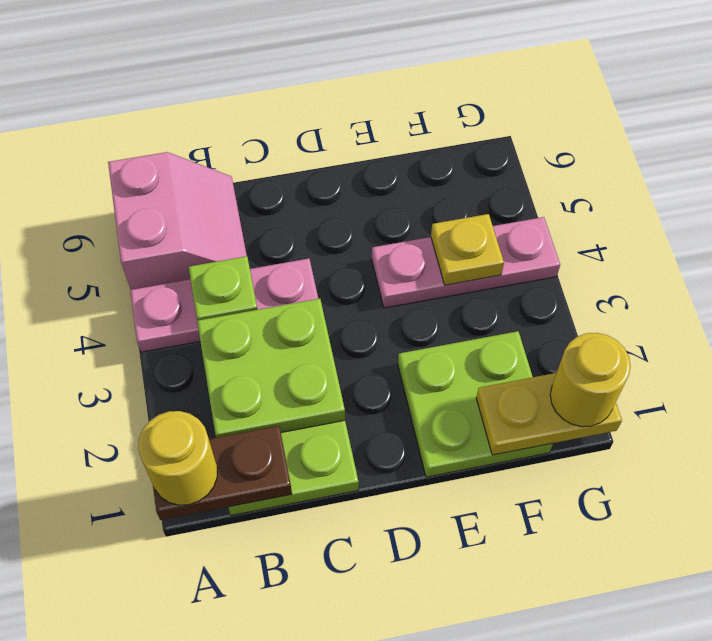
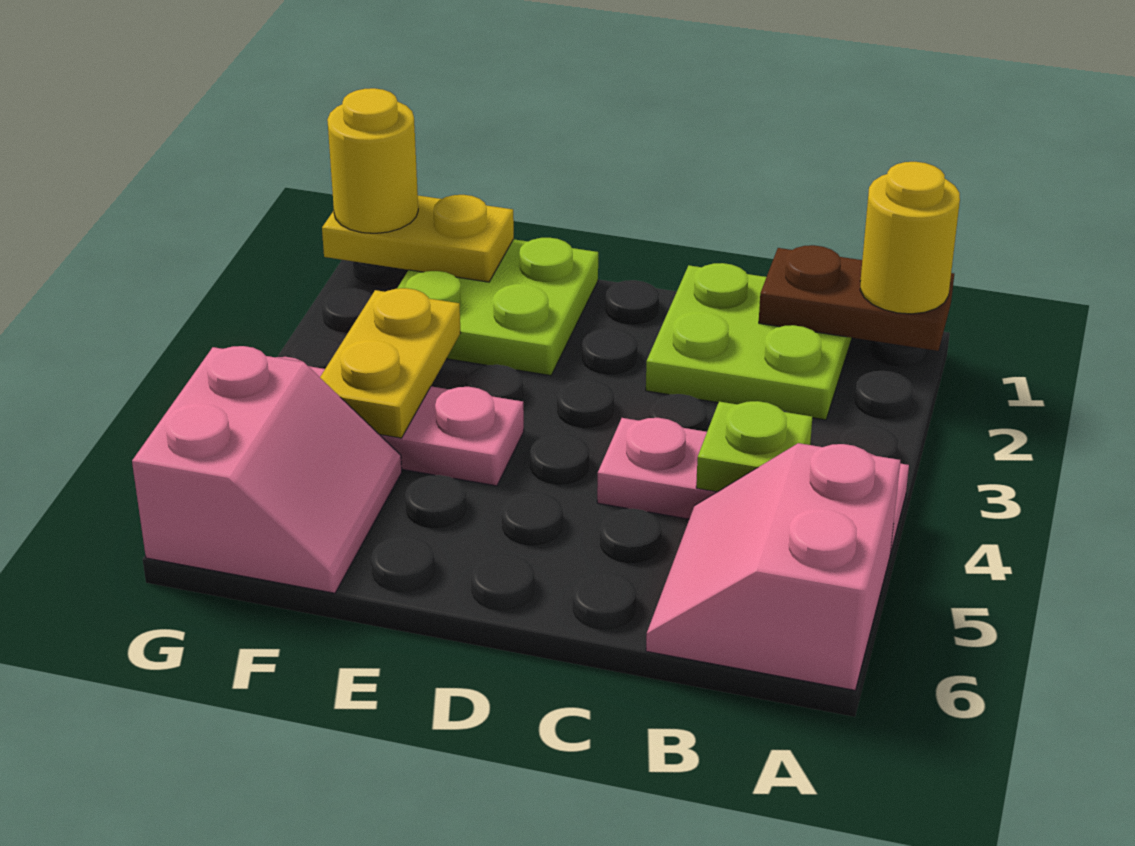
lime 2x2 plate [197,299,345,438] -> none
yellow 1x1 plate [431,214,504,285] -> yellow 1x2 plate [320,288,460,438]
none -> pink 2x2 slope [132,346,402,593]

